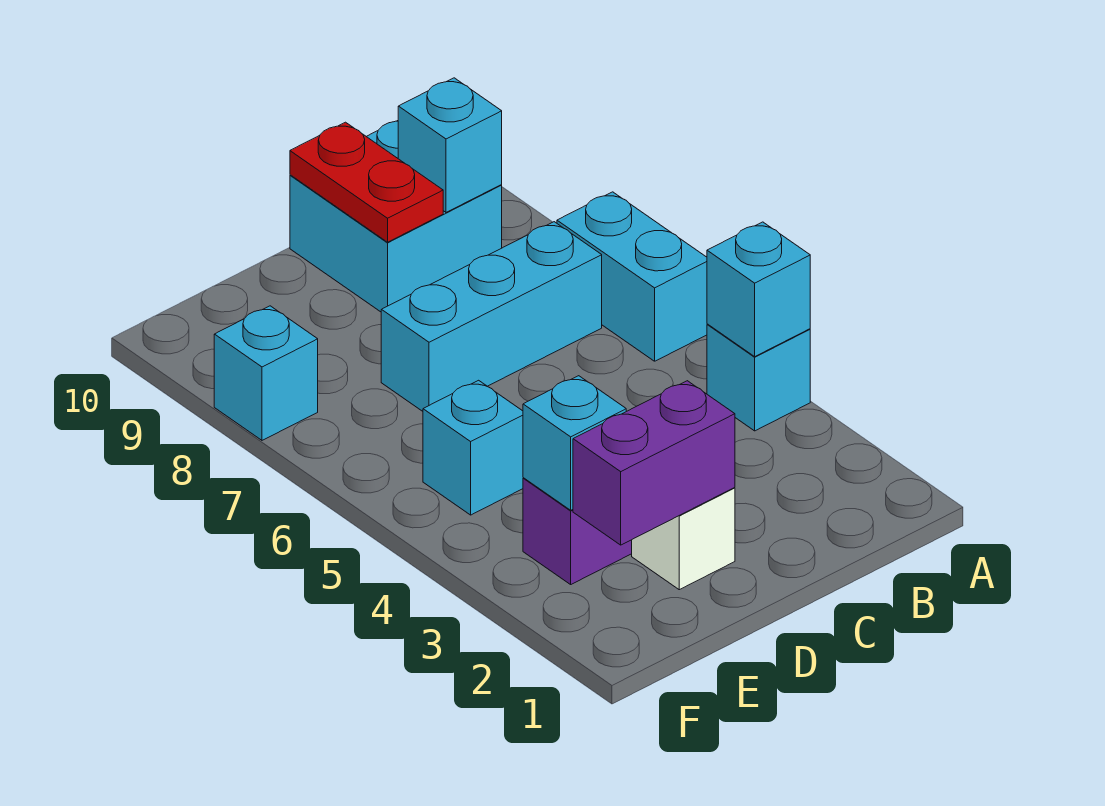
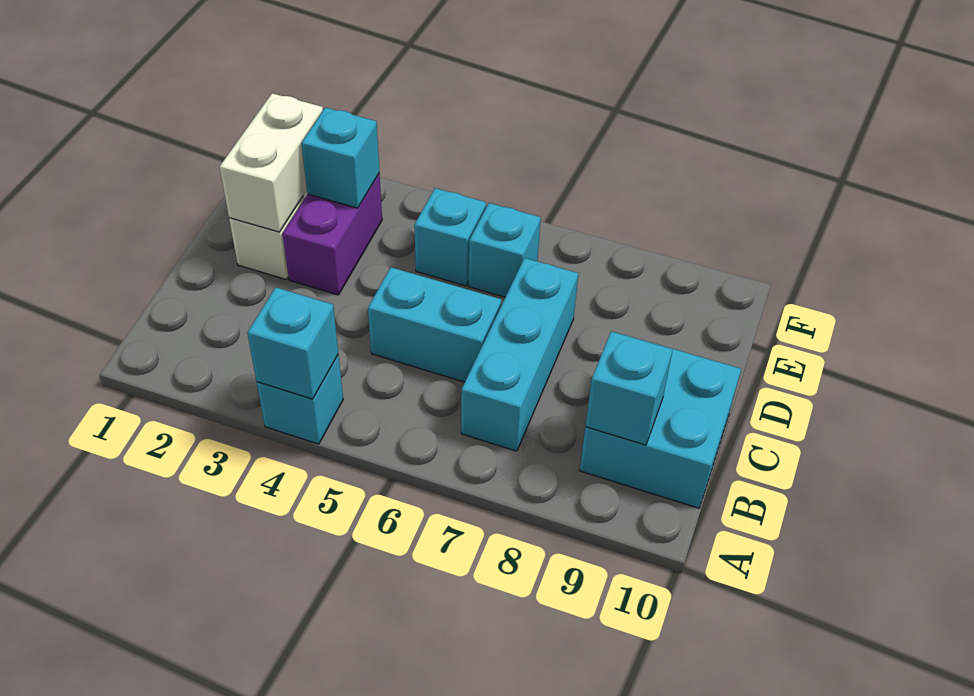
cyan 1x2 brick [557,192,707,361] -> cyan 1x2 brick moved to [368,267,501,382]
red 1x2 plate [290,122,443,242] -> none
purple 1x2 brick [573,381,735,545] -> white 1x2 brick [220,93,323,232]
cyan 1x1 brick [214,306,318,440] -> cyan 1x1 brick moved to [469,203,541,297]

